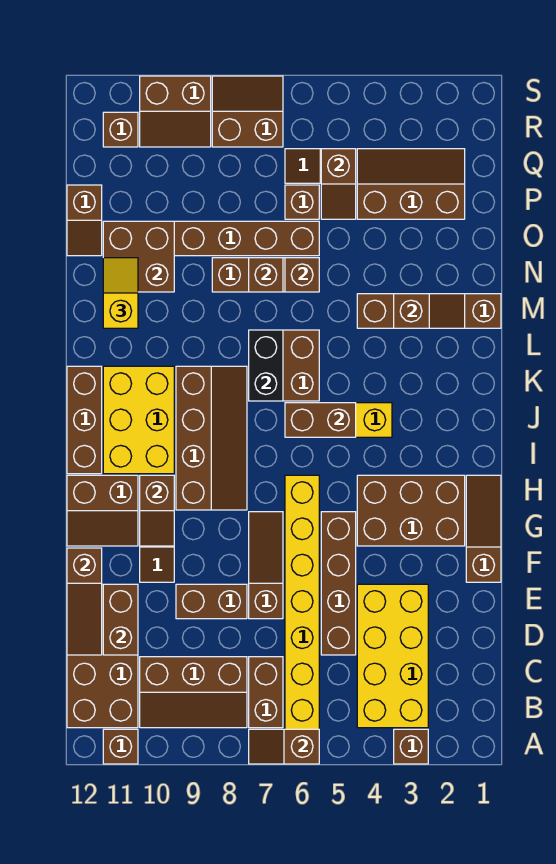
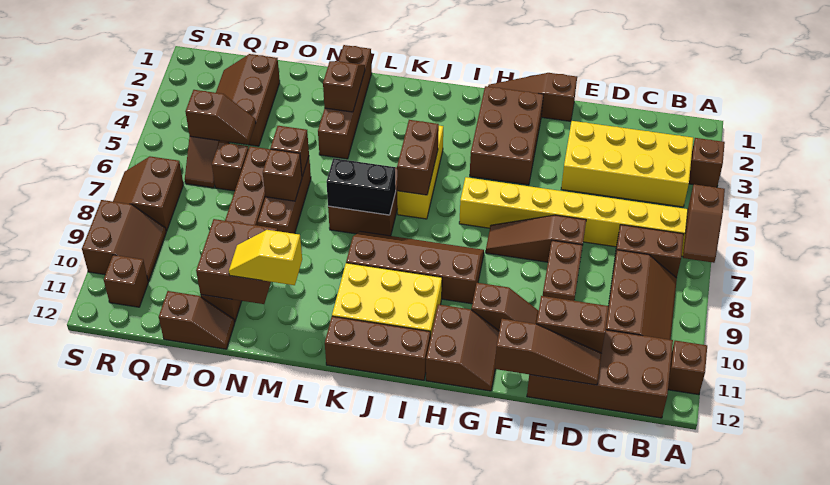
brown 1x4 brick [321,512,356,655] -> none
brown 1x2 slope [140,475,174,546] -> none

